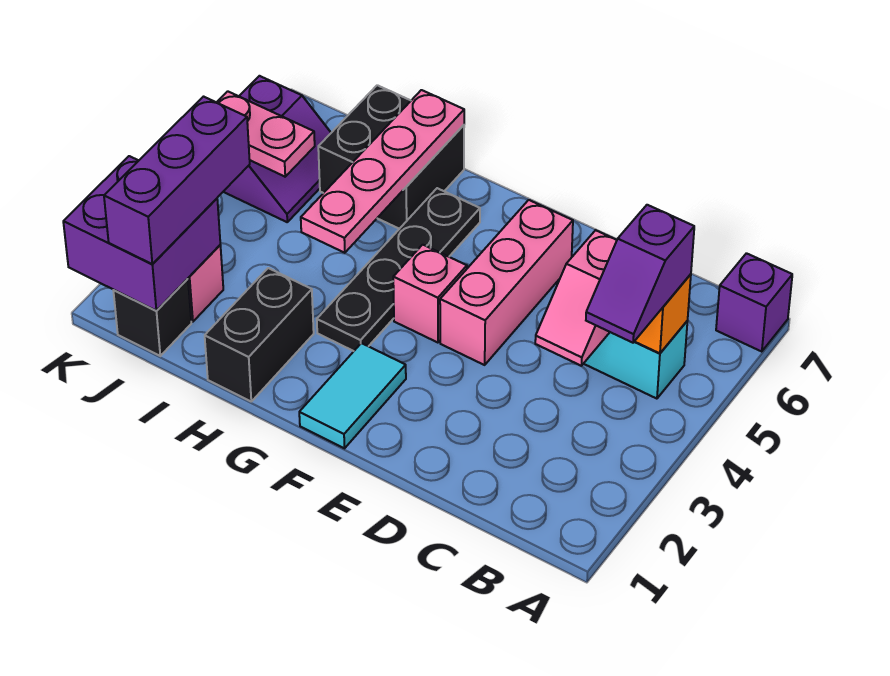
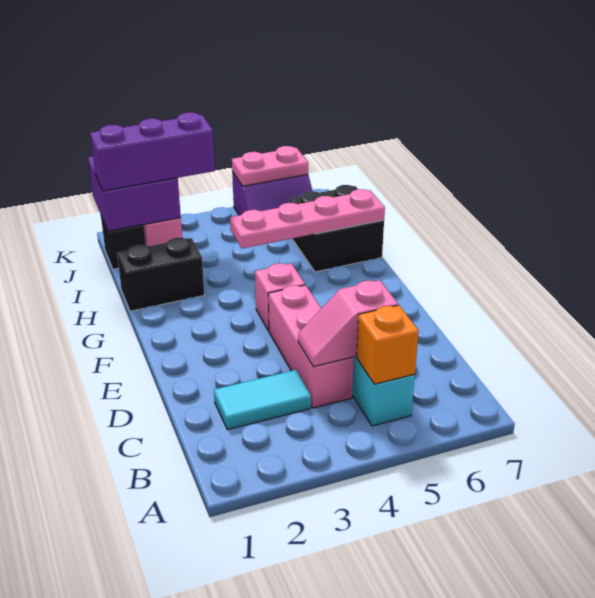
purple 1x1 brick [716,253,792,352] -> none
purple 1x2 slope [586,205,694,343] -> none
pink 1x3 brick [440,200,573,365] -> pink 1x3 brick turned to [268,285,354,408]
cyan 1x2 tile [299,343,406,448] -> cyan 1x2 tile moved to [214,370,311,430]
black 1x4 plate [317,188,480,351] -> none
pink 1x2 plate [216,91,315,177] -> pink 1x2 plate turned to [232,146,308,186]

